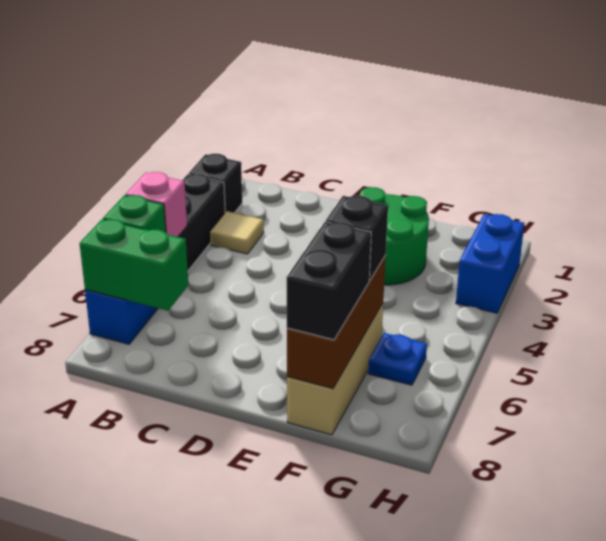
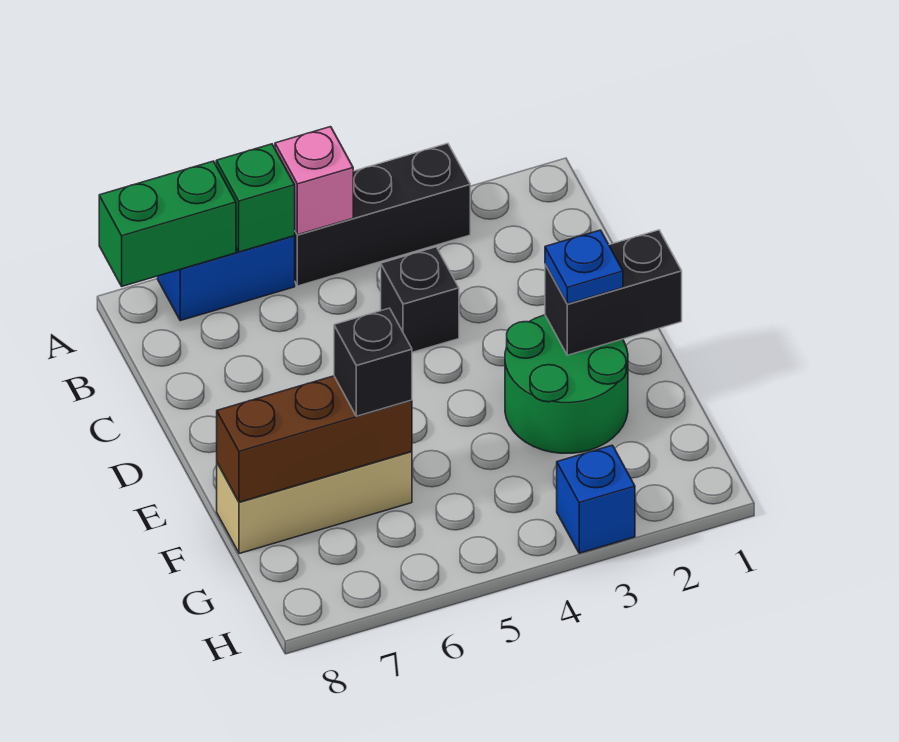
black 1x1 brick [189,154,242,213] -> black 1x1 brick moved to [381,247,459,352]
green 1x2 brick [80,219,188,311] -> green 1x2 brick turned to [99,161,236,286]
tan 1x1 tile [210,211,264,254] -> none
black 1x2 brick [287,222,371,340] -> black 1x2 brick moved to [545,230,682,355]
blue 1x1 plate [368,333,427,385] -> blue 1x1 plate moved to [545,230,623,304]
blue 1x2 brick [456,214,524,313] -> blue 1x1 brick [557,445,635,553]

